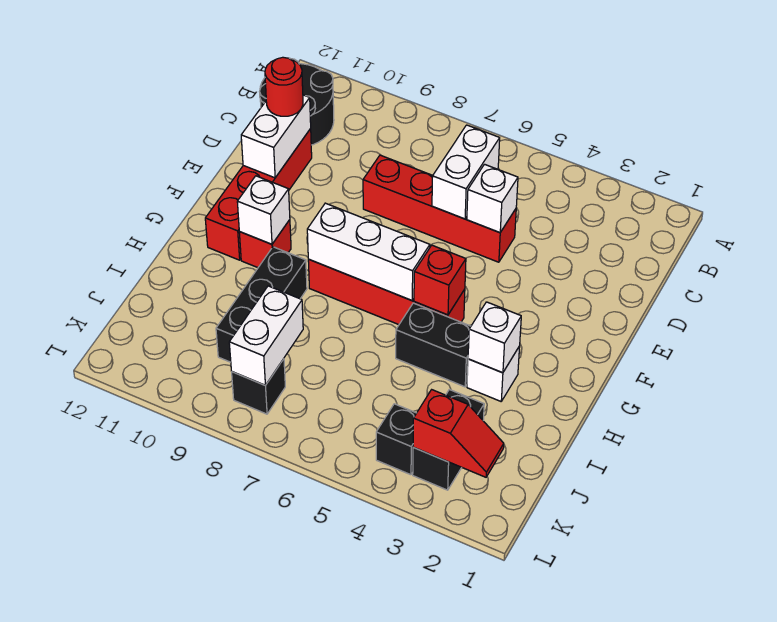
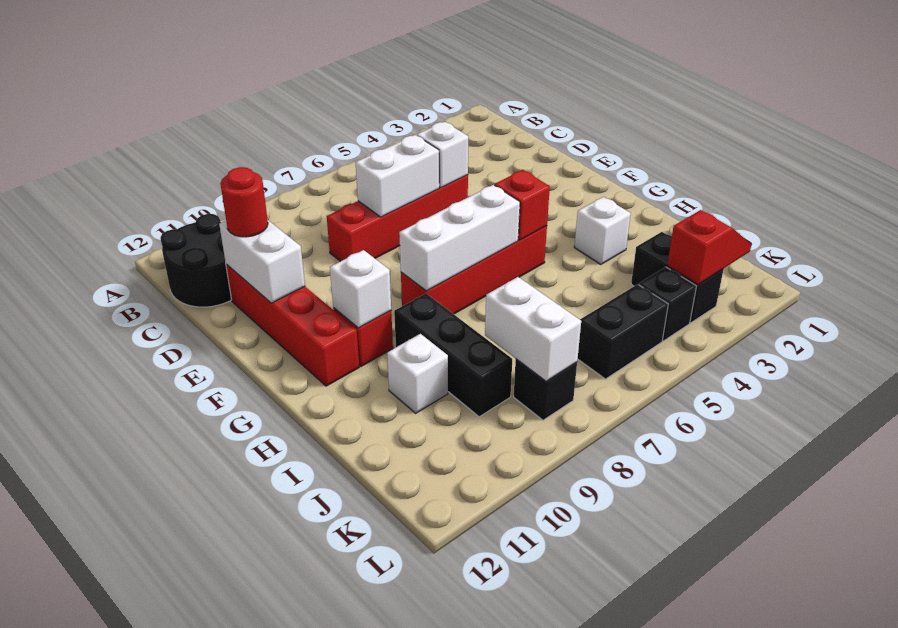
white 1x2 brick [432,125,500,219] -> white 1x2 brick turned to [356,135,439,217]
white 1x1 brick [468,302,521,373] -> white 1x1 brick moved to [387,334,448,413]
black 1x2 brick [396,303,471,387] -> black 1x2 brick moved to [578,284,668,379]

